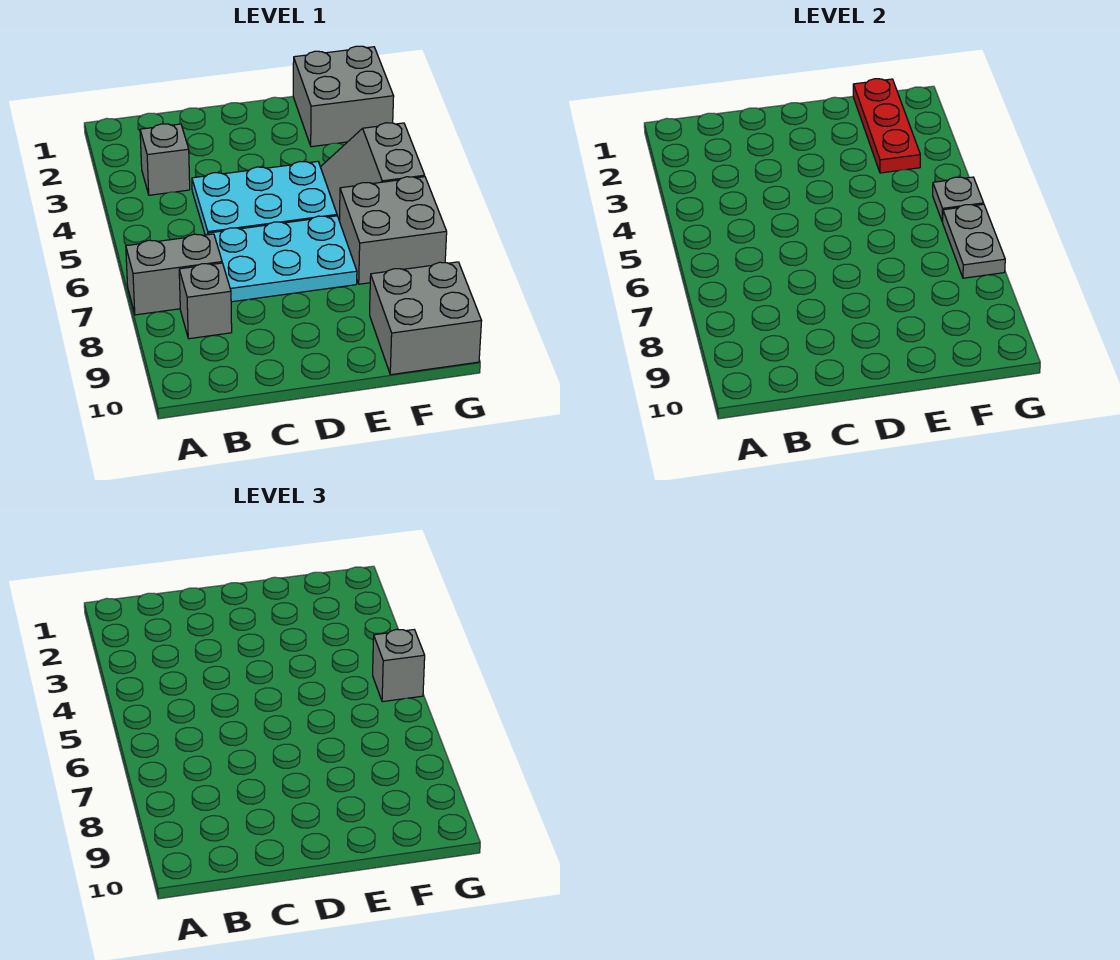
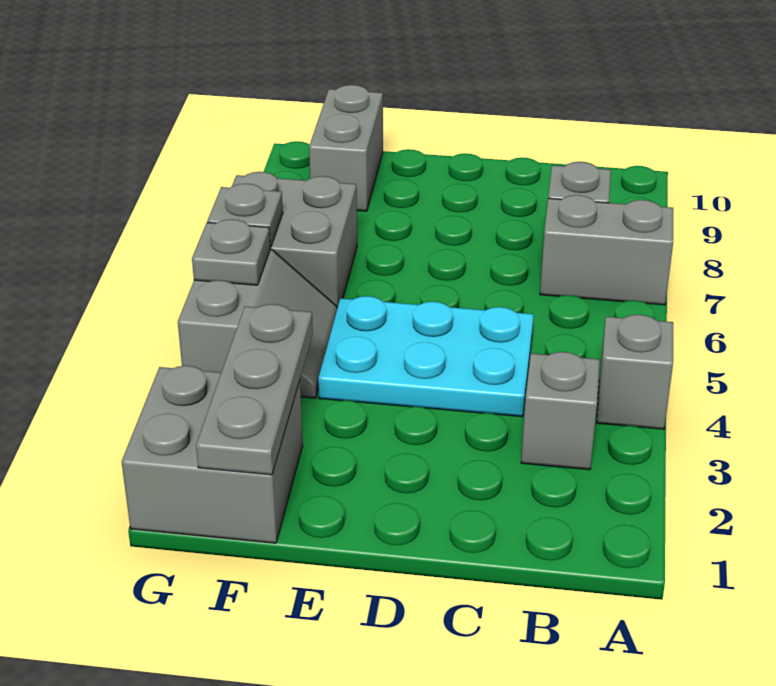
cyan 2x3 plate [208,216,357,302] -> none
red 1x3 plate [853,79,920,173] -> grey 1x3 plate [196,304,313,475]
grey 2x2 brick [370,262,482,375] -> grey 1x2 brick [309,85,383,211]
grey 1x1 brick [373,629,425,702] -> grey 1x1 brick moved to [597,315,673,429]
grey 1x2 plate [943,204,1005,278] -> grey 1x1 plate [207,184,283,247]

